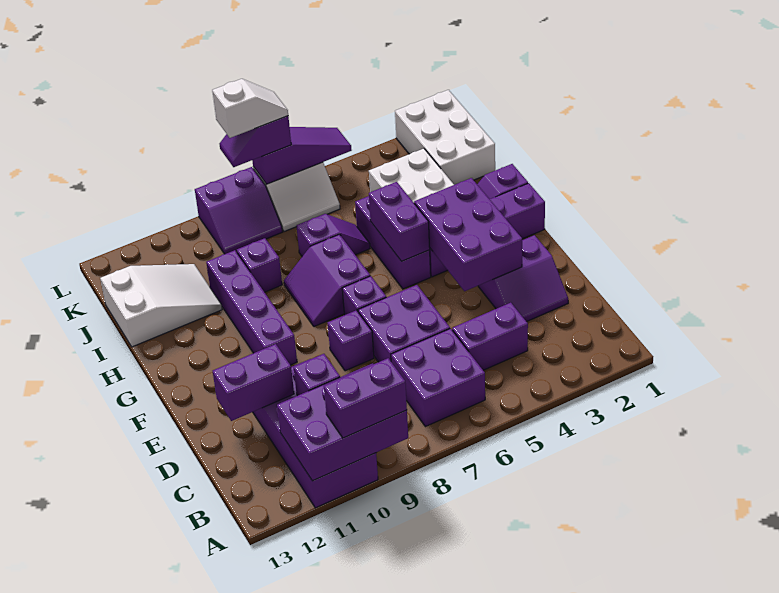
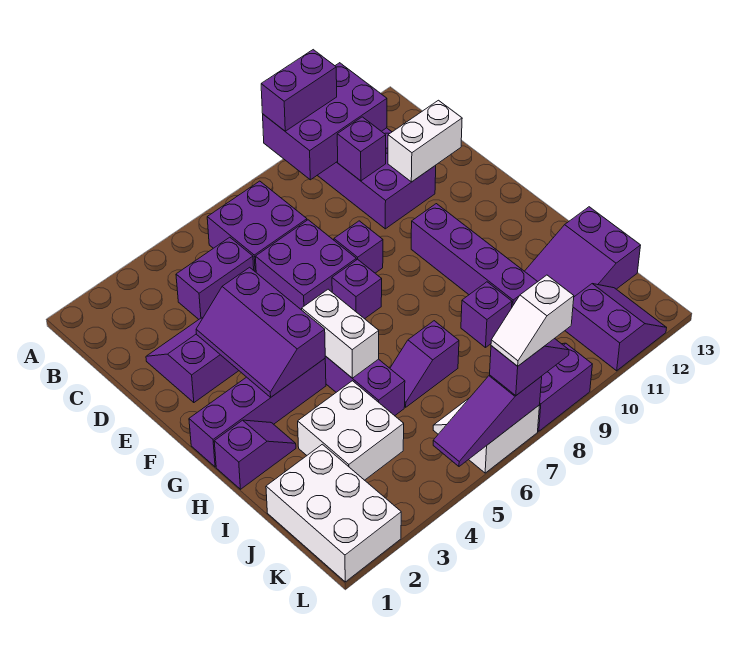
purple 1x2 brick [213,344,294,421] -> white 1x2 brick [388,100,462,182]
purple 2x3 brick [414,178,522,291] -> purple 2x3 slope [196,267,325,397]
purple 1x2 brick [369,182,430,261] -> white 1x2 brick [302,289,379,378]
purple 2x2 slope [284,234,370,327] -> purple 2x2 slope moved to [565,284,667,371]
white 2x3 slope [100,264,222,347] -> purple 2x3 slope [525,207,641,297]

